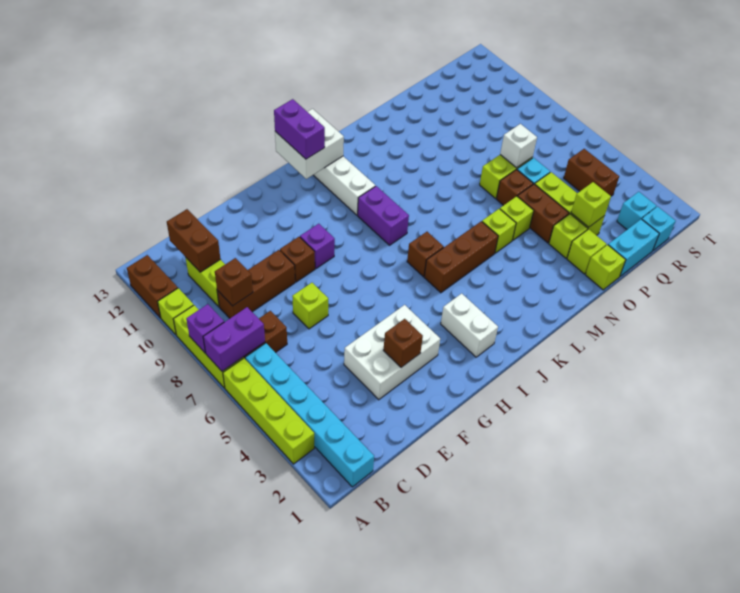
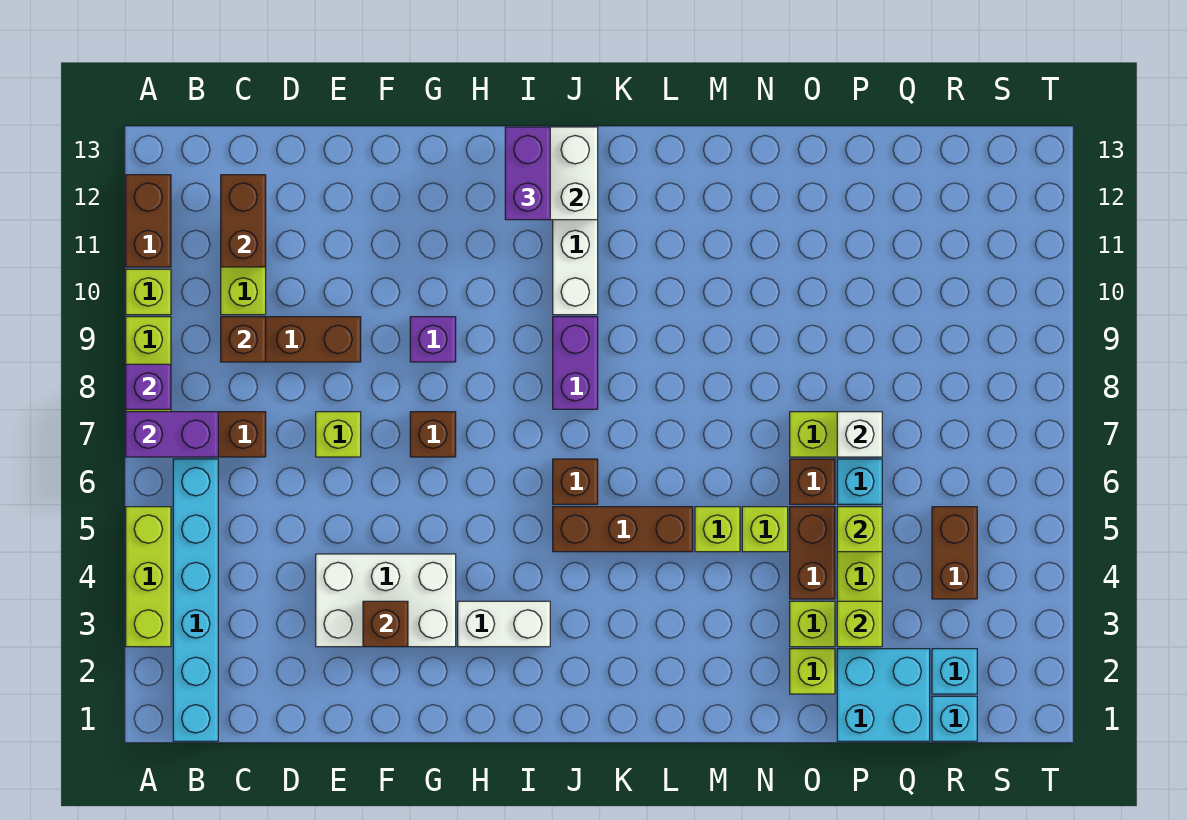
lime 1x4 brick [223,358,314,464] -> lime 1x3 brick [126,507,171,647]
brown 1x1 brick [280,237,315,282] -> brown 1x1 brick moved to [410,412,456,457]
white 1x2 brick [441,293,498,357] -> white 1x2 brick turned to [458,601,550,647]
lime 1x1 brick [585,245,626,290] -> lime 1x1 brick moved to [837,507,882,552]
cyan 1x2 brick [608,219,659,276] -> cyan 2x2 brick [837,649,930,741]

